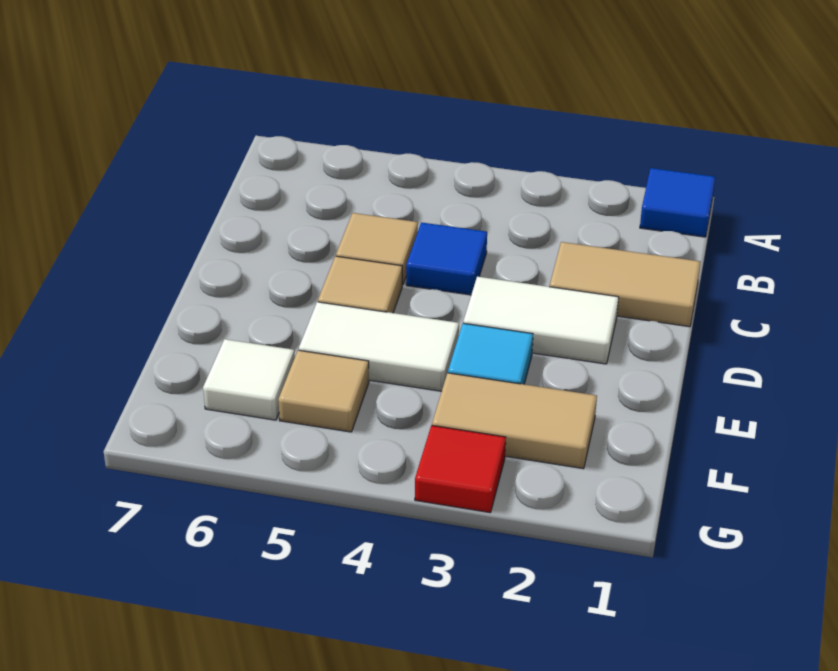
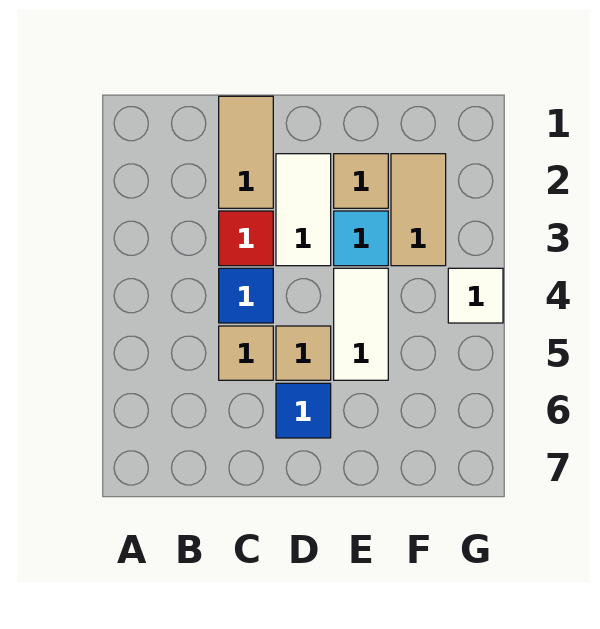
blue 1x1 tile [640,168,715,237] -> blue 1x1 tile moved to [276,383,331,438]
tan 1x1 tile [278,350,369,432] -> tan 1x1 tile moved to [334,154,388,208]
white 1x1 tile [203,339,295,420] -> white 1x1 tile moved to [448,268,503,323]
red 1x1 tile [415,425,506,513] -> red 1x1 tile moved to [219,211,273,266]

